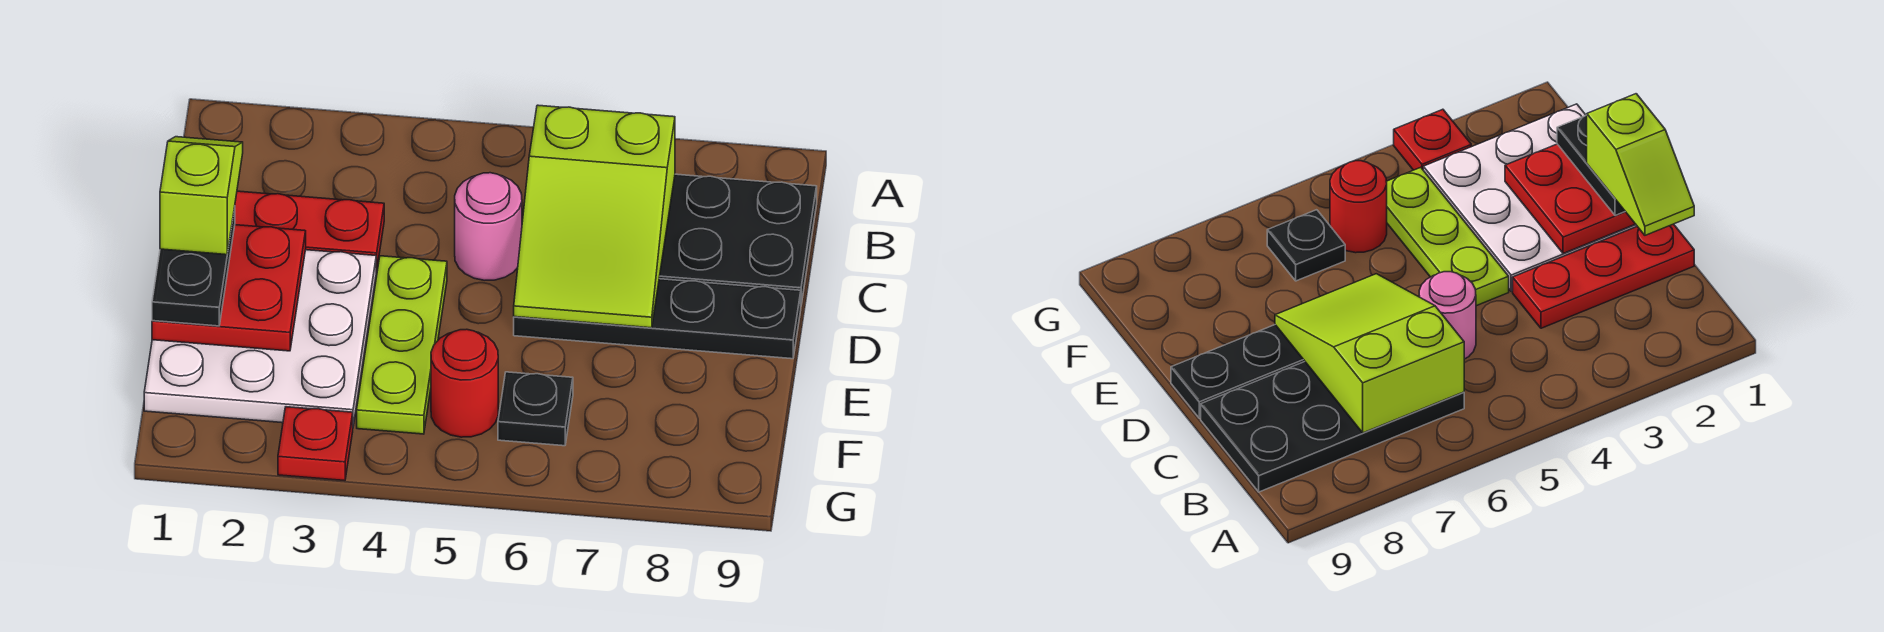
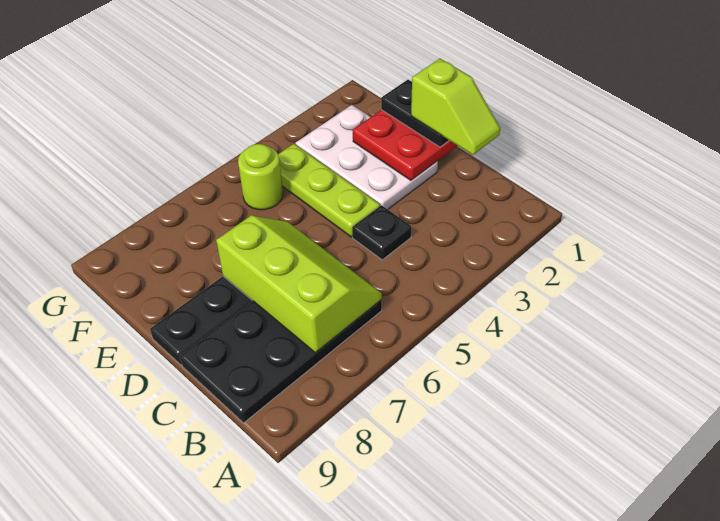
lime 2x3 slope [514,105,675,328] -> lime 2x3 slope turned to [216,216,382,352]
red 1x3 plate [235,191,384,271] -> none
pink 1x1 round brick [455,173,522,280] -> none
white 3x3 plate [144,250,376,426] -> white 2x3 plate [296,105,438,209]
red 1x1 round brick [431,329,498,437] -> lime 1x1 round brick [238,144,283,210]
black 1x1 plate [498,372,573,446] -> black 1x1 plate moved to [352,205,411,260]
red 1x1 plate [278,407,353,481] -> none

